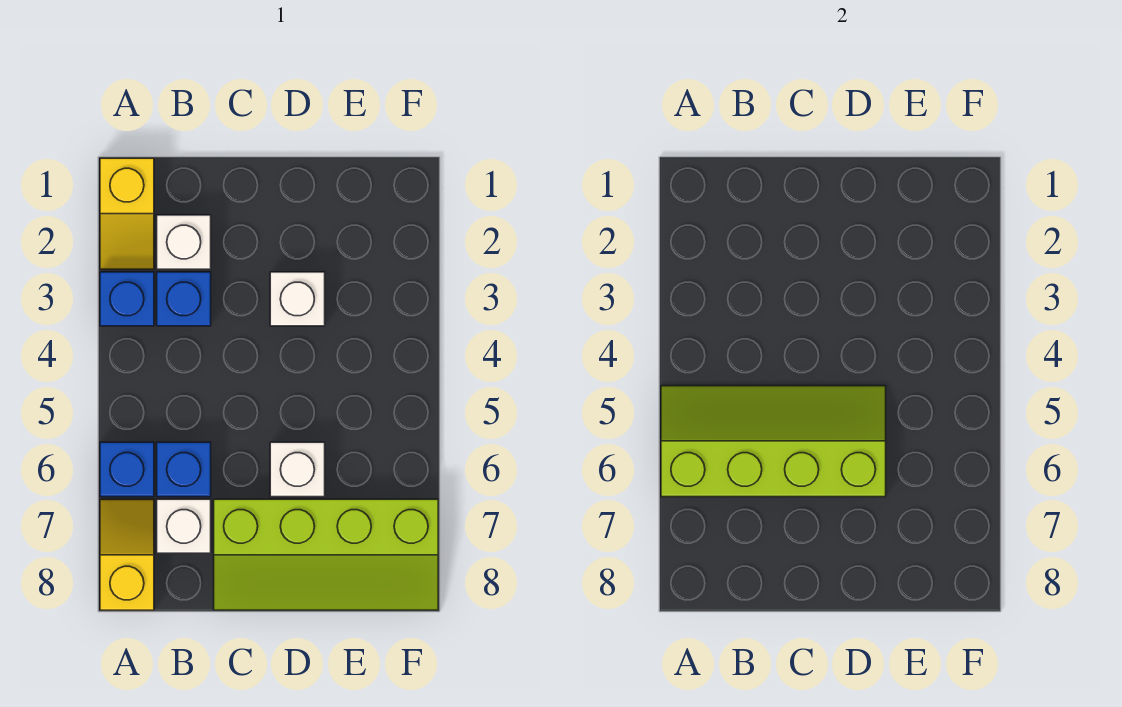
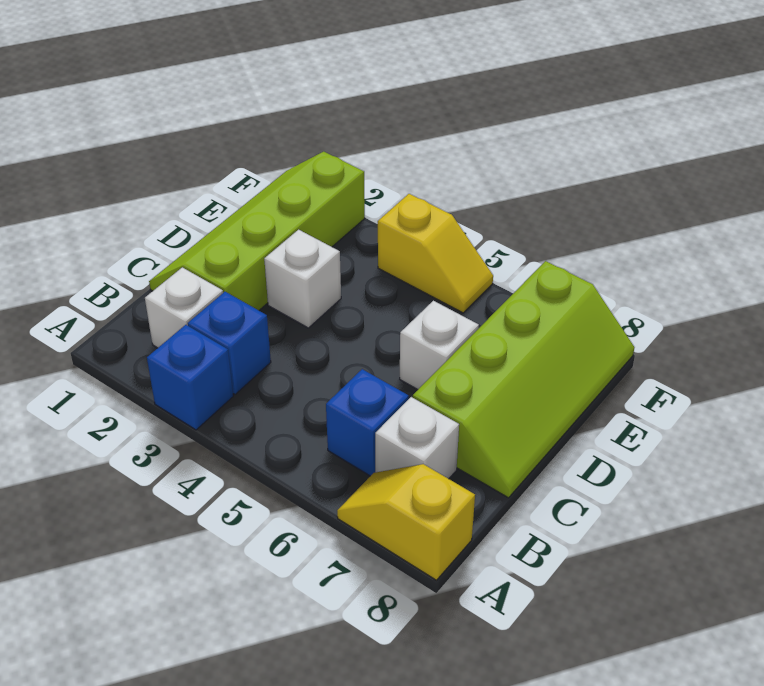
yellow 1x2 slope [100,158,154,269] -> yellow 1x2 slope moved to [378,194,493,313]
lime 2x4 slope [661,386,886,497] -> lime 2x4 slope moved to [149,152,365,310]
blue 1x1 brick [100,442,154,497] -> none

